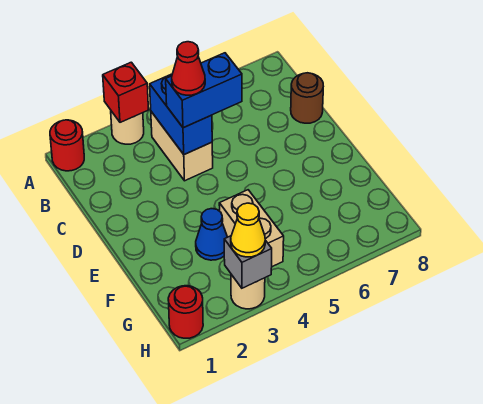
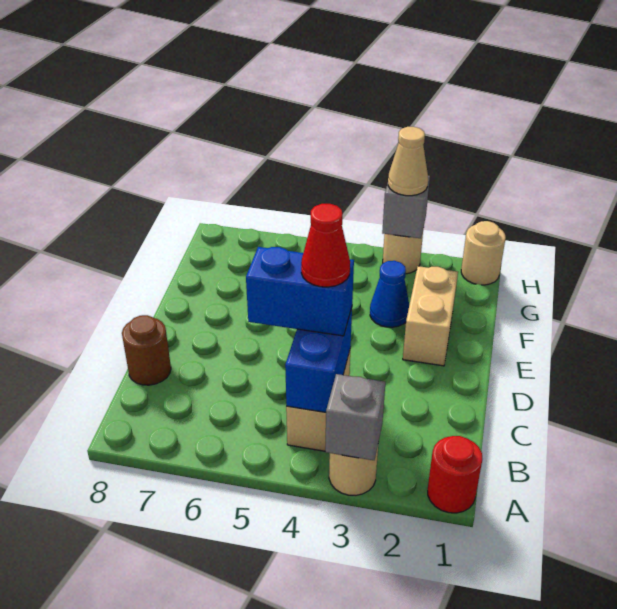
red 1x1 brick [103,62,149,122] -> grey 1x1 brick [325,374,385,460]
tan 1x2 brick [219,190,284,267] -> tan 1x2 brick moved to [403,266,458,366]
red 1x1 round brick [168,286,203,338] -> tan 1x1 round brick [461,221,506,285]
yellow 1x1 cone [231,203,265,257] -> tan 1x1 cone [388,127,428,196]

